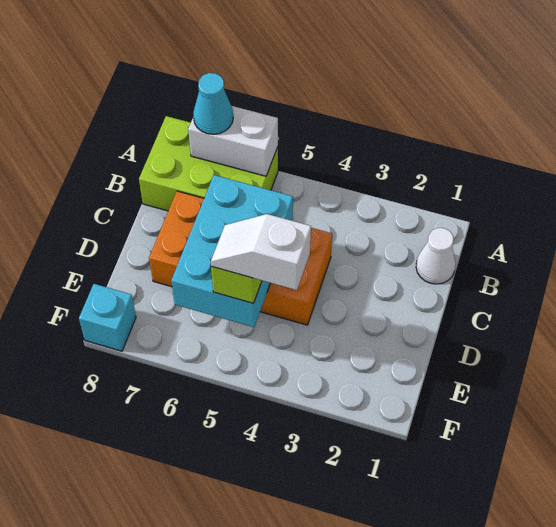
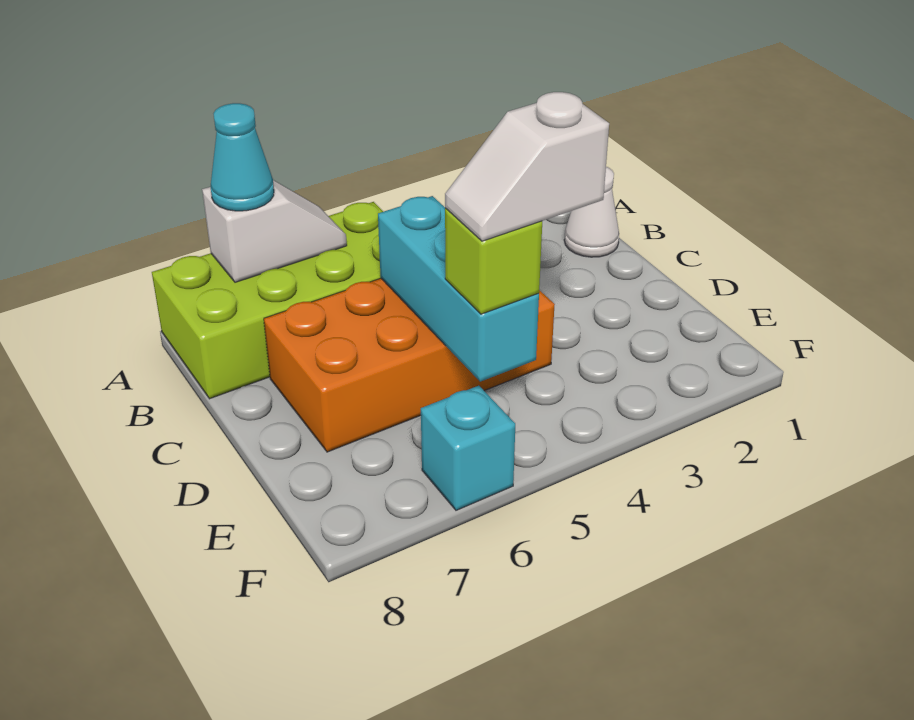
lime 2x3 brick [139,116,278,211] -> lime 2x4 brick [152,202,383,399]
white 1x2 brick [188,106,278,176] -> white 1x2 slope [202,180,347,282]
cyan 2x3 brick [171,175,293,327] -> cyan 1x3 brick [378,196,539,382]
cyan 1x1 brick [79,284,136,351] -> cyan 1x1 brick moved to [421,386,515,510]

